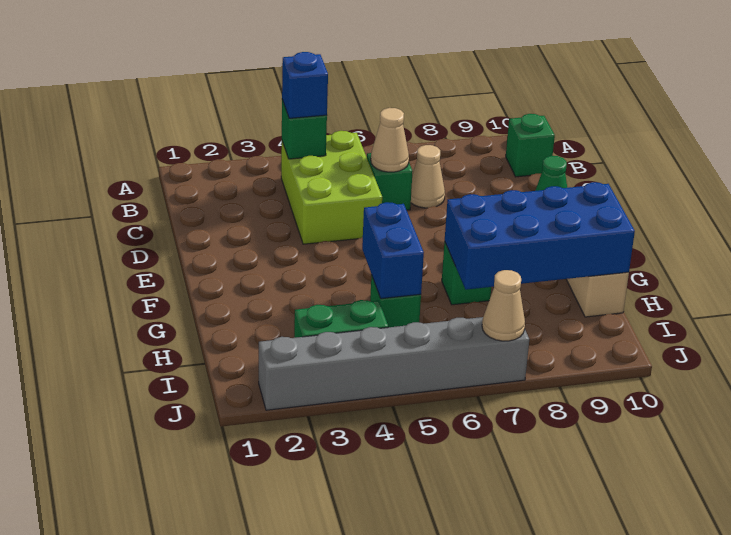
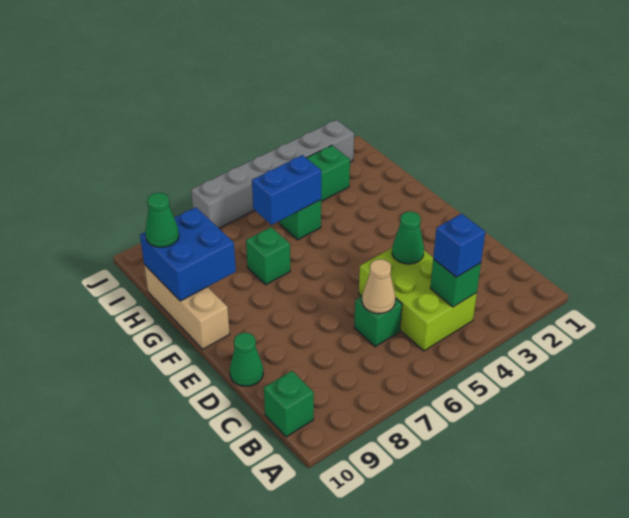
tan 1x1 cone [411,145,445,208] -> none
none -> green 1x1 cone [392,211,424,264]
blue 1x2 brick [362,202,424,299] -> blue 1x2 brick turned to [252,155,321,225]
blue 2x4 brick [445,182,635,290] -> blue 2x2 brick [140,207,236,301]
none -> green 1x1 cone [145,193,179,247]
tan 1x1 cone [482,270,525,341] -> none

